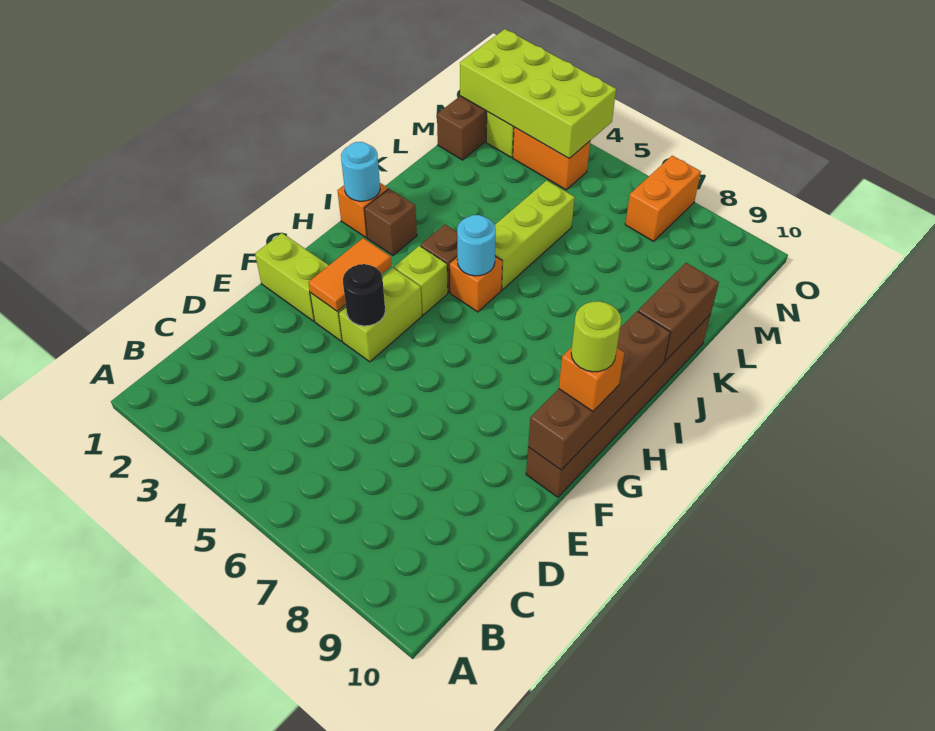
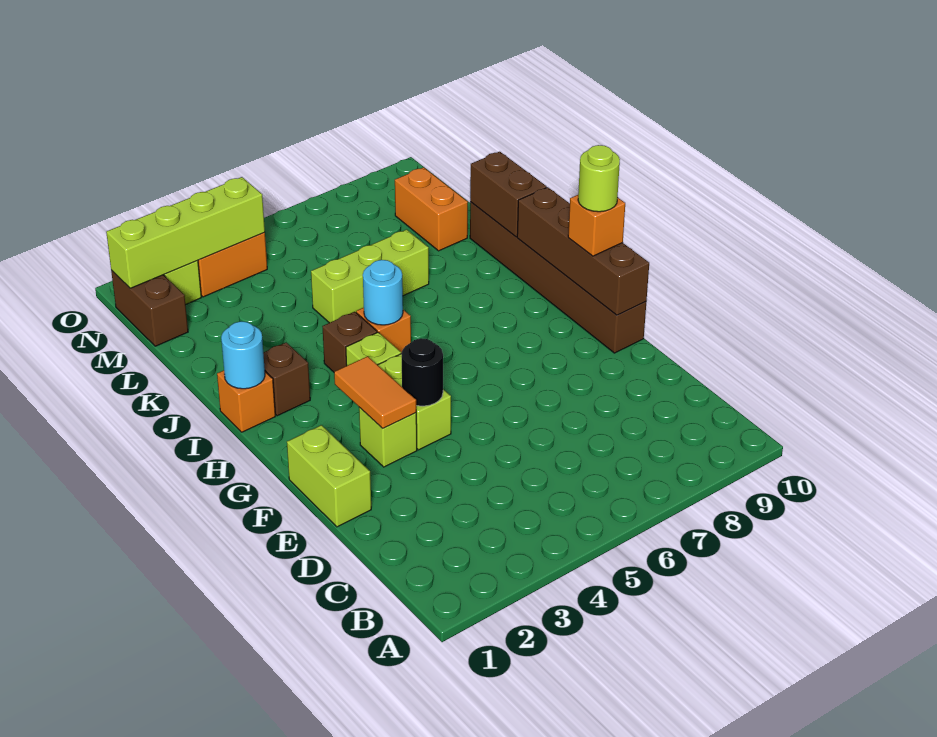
lime 1x2 brick [255,233,329,321] -> lime 1x2 brick turned to [287,425,371,527]
lime 1x3 brick [495,180,575,290] -> lime 1x3 brick turned to [311,230,429,323]
lime 2x4 brick [460,29,616,158] -> lime 1x4 brick [106,177,265,288]
orange 1x2 brick [625,156,701,241] -> orange 1x2 brick moved to [395,167,468,251]

